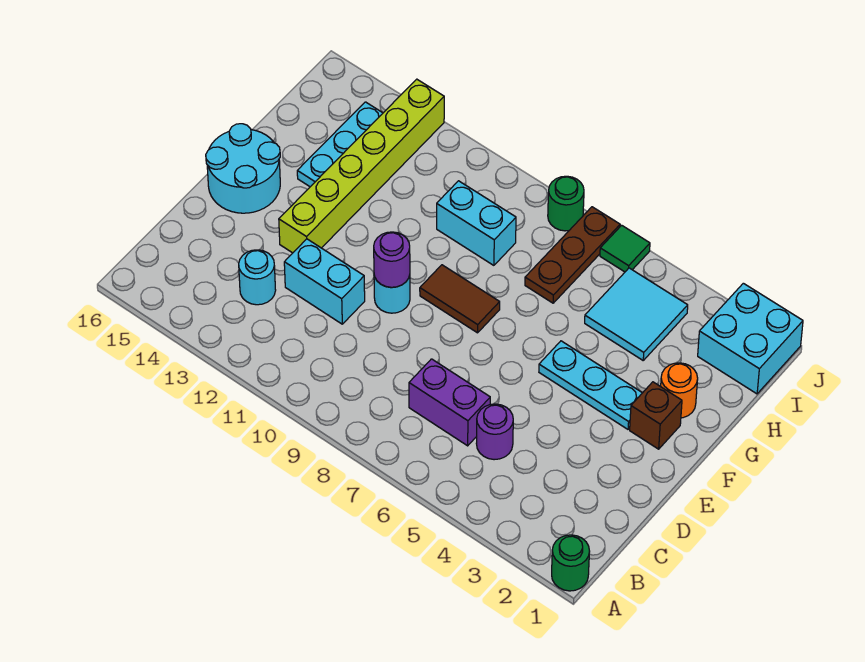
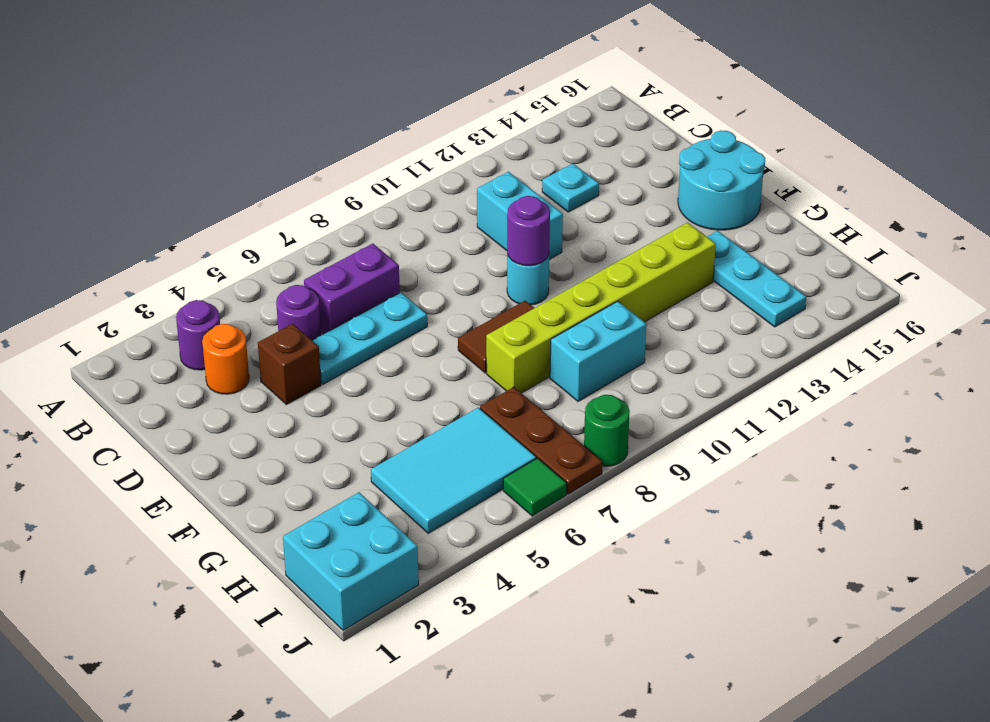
green 1x1 round brick [552,535,590,591] -> none
none -> purple 1x1 round brick [176,300,220,370]
cyan 1x1 round brick [239,250,276,305] -> cyan 1x1 plate [542,164,599,212]
cyan 1x2 brick [284,239,365,324] -> cyan 1x2 brick turned to [477,172,563,259]
lime 1x6 brick [279,79,444,253] -> lime 1x6 brick turned to [486,223,716,393]
brown 1x1 brick [630,382,682,449] -> brown 1x1 brick moved to [258,324,321,405]
cyan 1x3 plate [539,341,642,429] -> cyan 1x3 plate moved to [312,293,427,384]
orange 1x1 round brick [661,363,698,418] -> orange 1x1 round brick moved to [202,324,249,394]
cyan 2x2 tile [585,268,688,360] -> cyan 2x3 tile [371,407,536,533]

